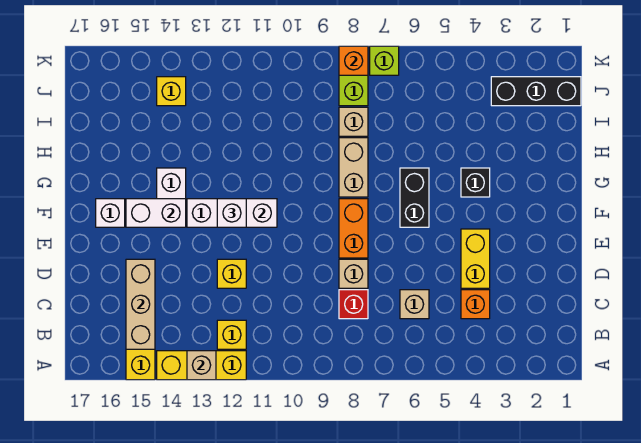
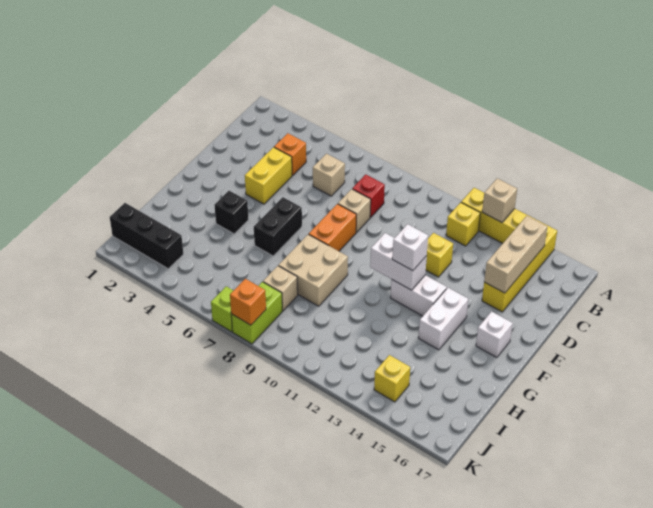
white 1x2 brick [126,199,186,227] -> none
tan 1x2 brick [339,138,368,197] -> tan 2x2 brick [278,234,348,306]

